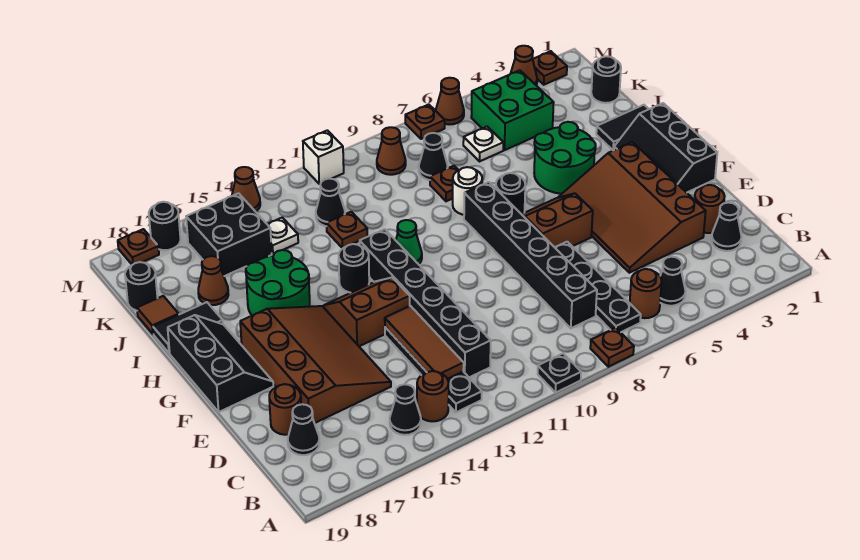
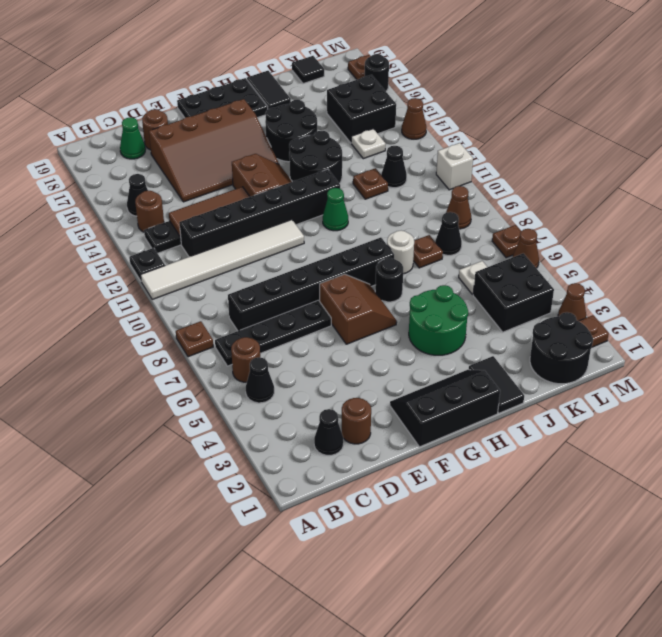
black 1x1 plate [538,353,581,393] -> black 1x1 plate moved to [129,248,165,281]
none -> white 1x6 tile [141,220,304,299]
black 1x1 cone [288,404,320,455] -> green 1x1 cone [120,117,146,159]
brown 3x4 slope [558,142,706,273] -> none
black 2x3 slope [168,315,273,412] -> black 2x3 plate [177,78,268,118]
black 1x1 round brick [339,244,369,293] -> black 2x2 round brick [289,131,342,184]
green 2x2 round brick [246,250,310,315] -> black 2x2 round brick [265,100,317,162]
brown 1x1 cone [198,256,228,305] -> none
brown 1x1 tile [137,296,179,334] -> none
black 1x1 round brick [591,56,621,103] -> black 2x2 round brick [530,312,593,384]
green 2x2 brick [471,70,554,150] -> black 2x2 brick [473,253,554,332]
black 1x1 round brick [125,262,157,311] -> black 1x1 tile [292,56,324,84]

